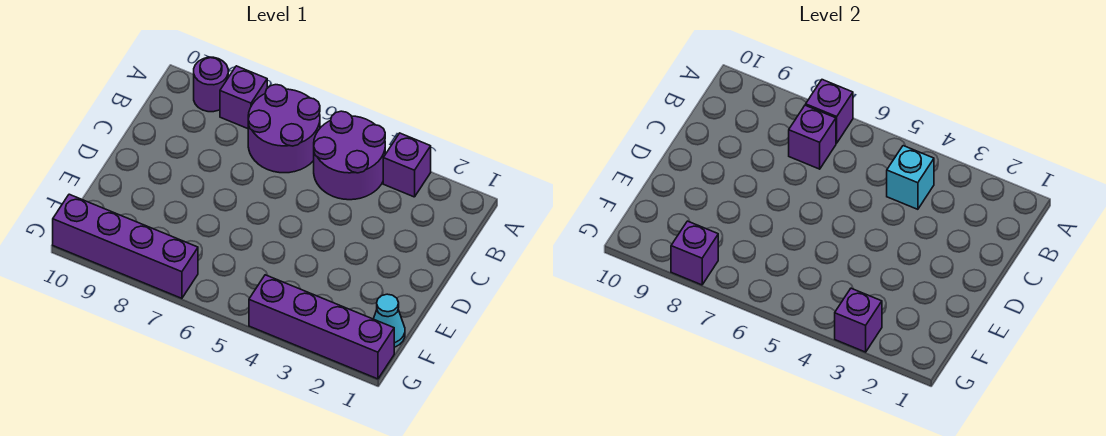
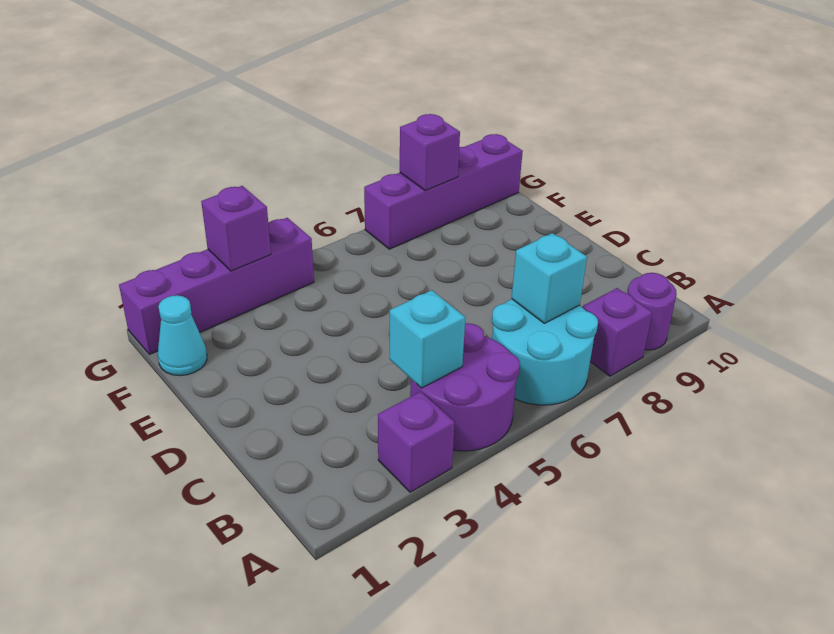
purple 2x2 round brick [248,85,320,173] -> cyan 2x2 round brick [492,299,598,405]
purple 1x1 brick [806,80,853,143] -> none
purple 1x1 brick [789,105,836,169] -> cyan 1x1 brick [511,233,587,323]

